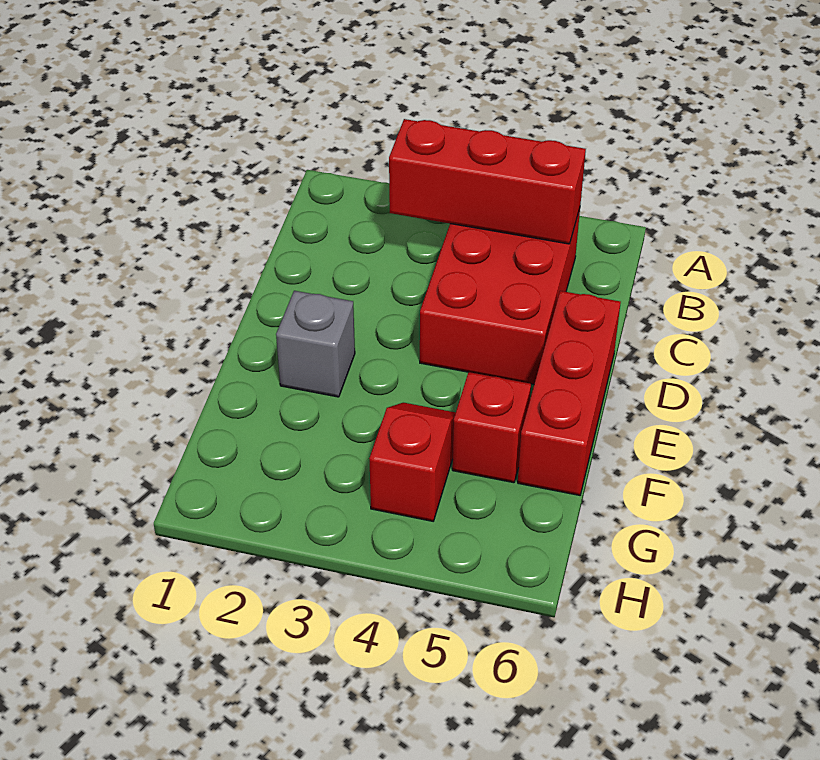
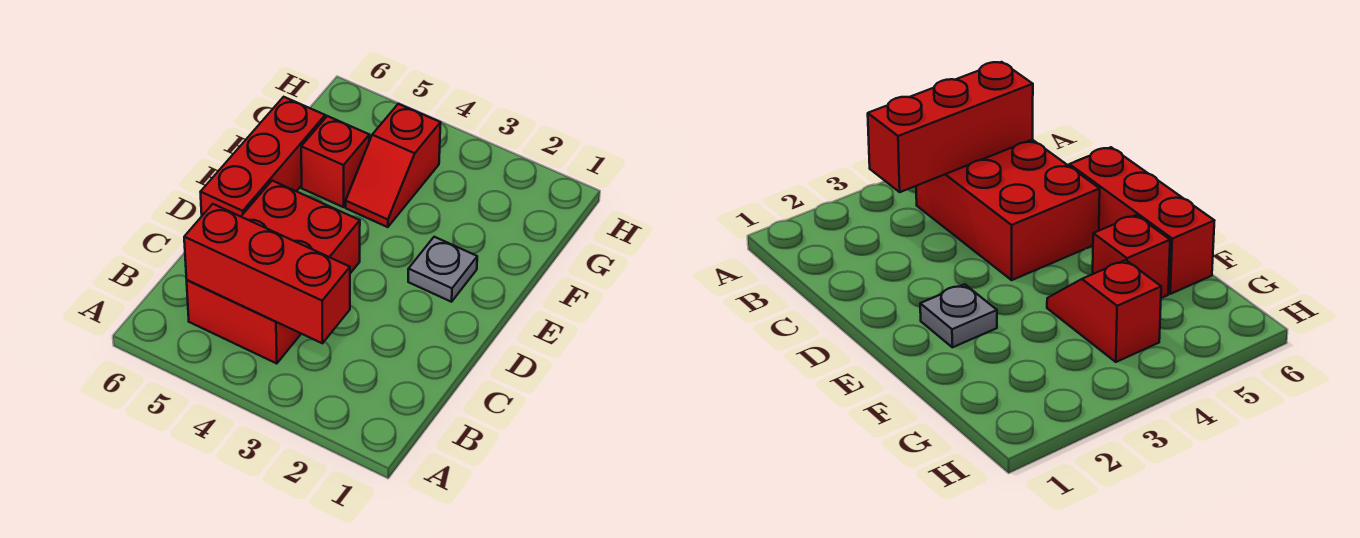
grey 1x1 brick [276,291,355,397] -> grey 1x1 plate [408,237,477,302]

